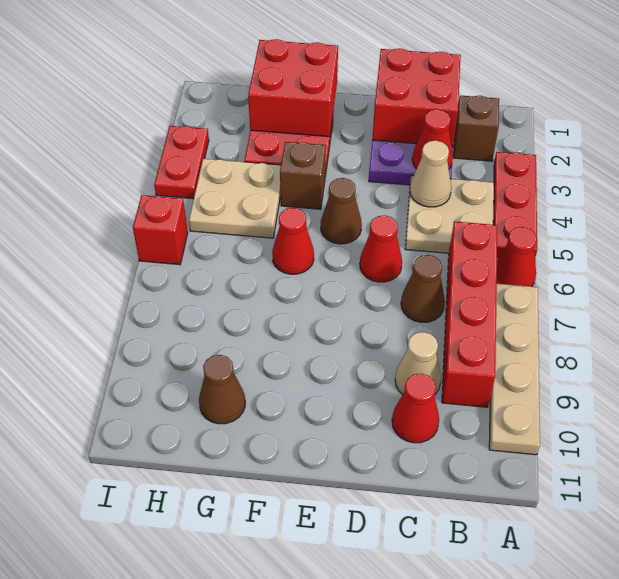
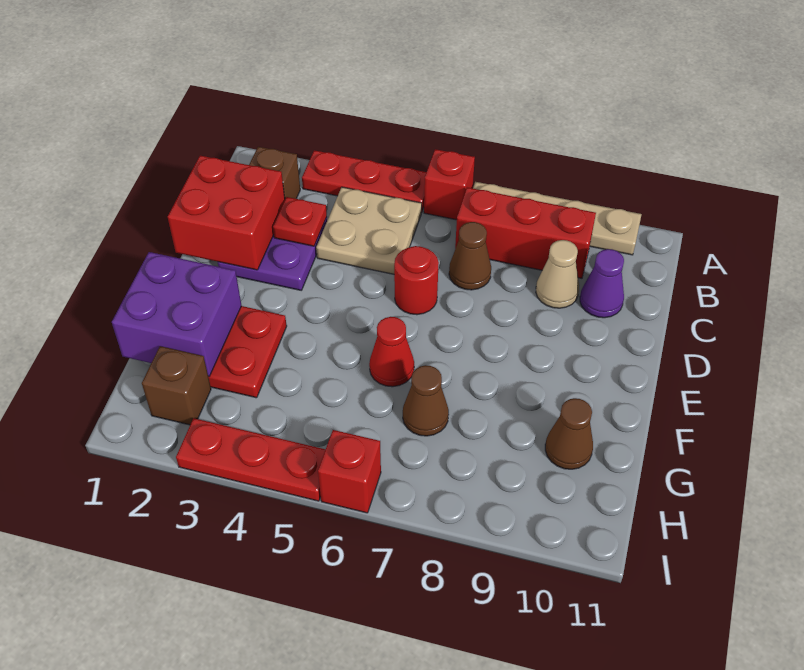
red 1x1 cone [497,227,537,287] -> red 1x1 brick [424,149,475,220]
red 1x4 brick [442,221,497,407] -> red 1x3 brick [455,188,596,278]
red 1x1 cone [412,109,453,169] -> red 1x1 plate [273,197,327,246]
tan 1x1 cone [410,141,452,207] -> none
red 1x1 cone [392,374,439,443] -> purple 1x1 cone [580,249,624,318]
red 1x1 cone [360,215,402,282] -> red 1x1 round brick [394,246,439,315]
brown 1x1 cone [321,178,362,244] -> brown 1x1 cone moved to [403,365,449,436]
red 2x2 brick [248,39,338,137] -> purple 2x2 brick [112,252,241,376]
brown 1x1 brick [280,142,326,209] -> brown 1x1 brick moved to [142,346,211,425]
tan 2x2 plate [189,159,281,238] -> none
red 1x2 plate [154,126,209,199] -> red 1x3 plate [176,418,326,501]

